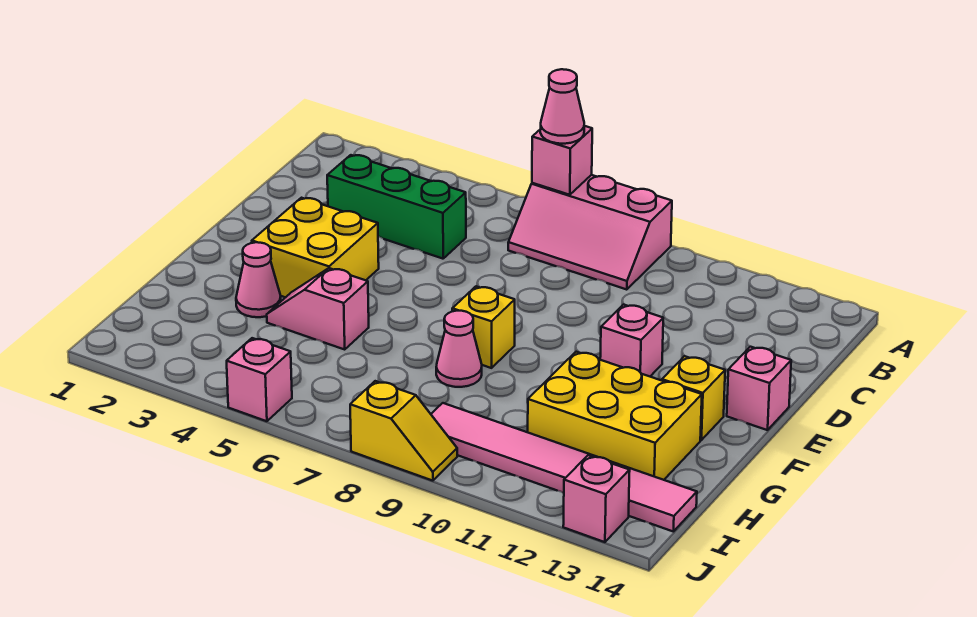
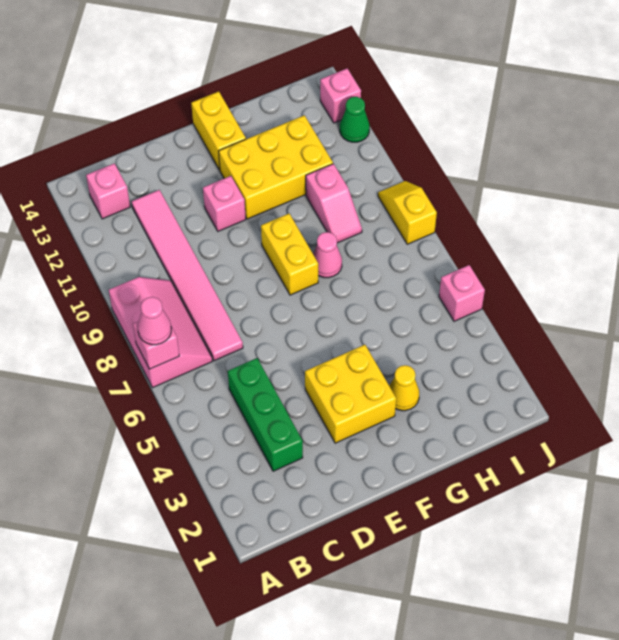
pink 1x1 brick [727,347,791,430] -> pink 1x1 brick moved to [86,163,130,219]
yellow 1x1 brick [452,286,515,368] -> yellow 1x2 brick [261,214,318,295]
yellow 1x1 brick [662,356,725,440] -> yellow 1x2 brick [191,92,246,170]
pink 1x1 cone [236,242,281,317] -> yellow 1x1 cone [389,365,419,411]
pink 1x2 slope [267,268,369,349] -> pink 1x2 slope moved to [306,164,362,243]
yellow 2x3 brick [528,352,702,480] -> yellow 2x3 brick turned to [219,115,333,219]
pink 1x6 tile [431,403,697,532] -> pink 1x6 tile moved to [131,190,243,361]
none -> green 1x1 cone [340,97,370,142]

